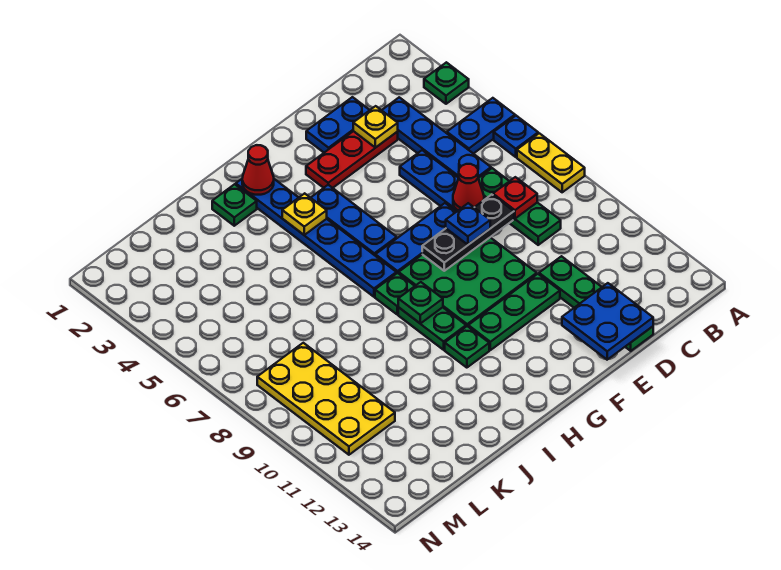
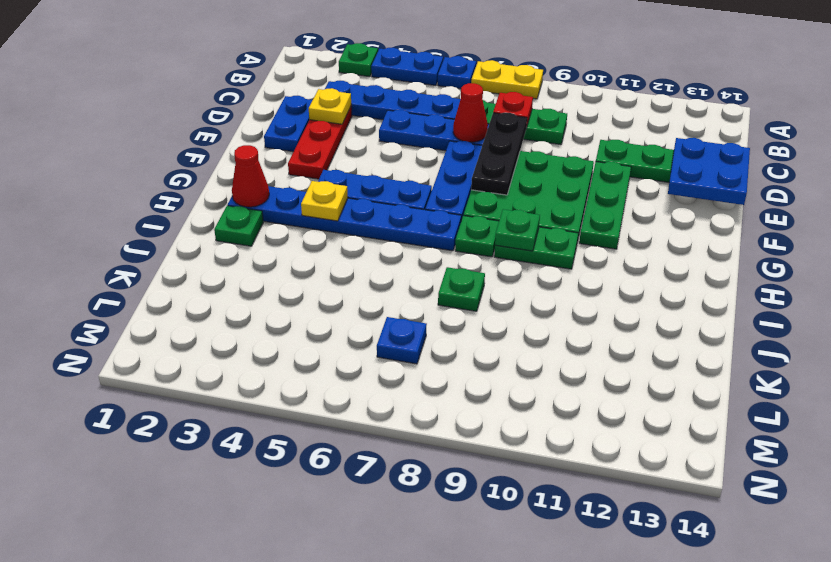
blue 1x2 plate [447,98,515,154] -> blue 1x2 plate turned to [371,48,443,85]
blue 1x1 plate [446,203,490,245] -> blue 1x1 plate moved to [377,317,427,364]
green 1x1 plate [445,326,489,368] -> green 1x1 plate moved to [438,267,485,311]
yellow 2x4 plate [257,343,395,455] -> none

